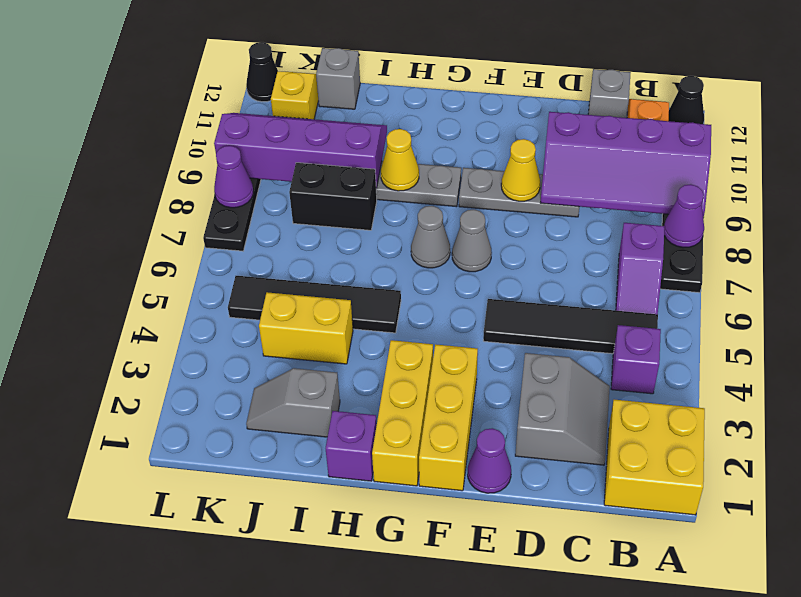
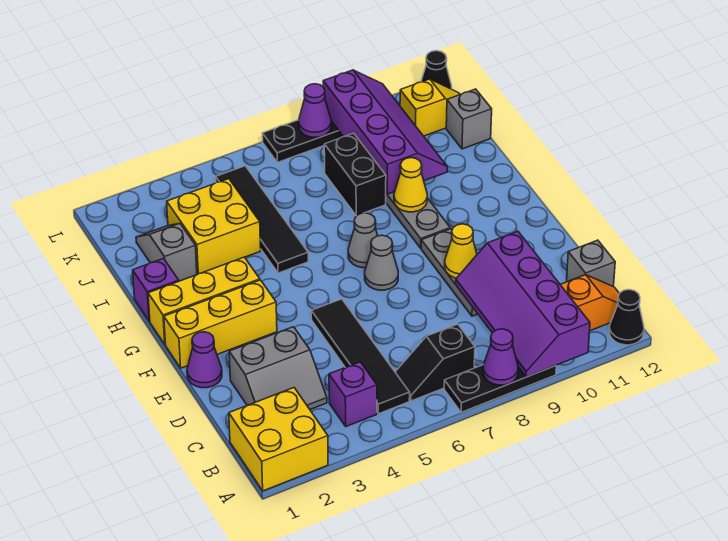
purple 1x2 slope [616,223,665,314] -> black 1x2 slope [395,324,475,401]
yellow 1x2 brick [259,292,353,364] -> yellow 2x2 brick [167,179,261,274]

